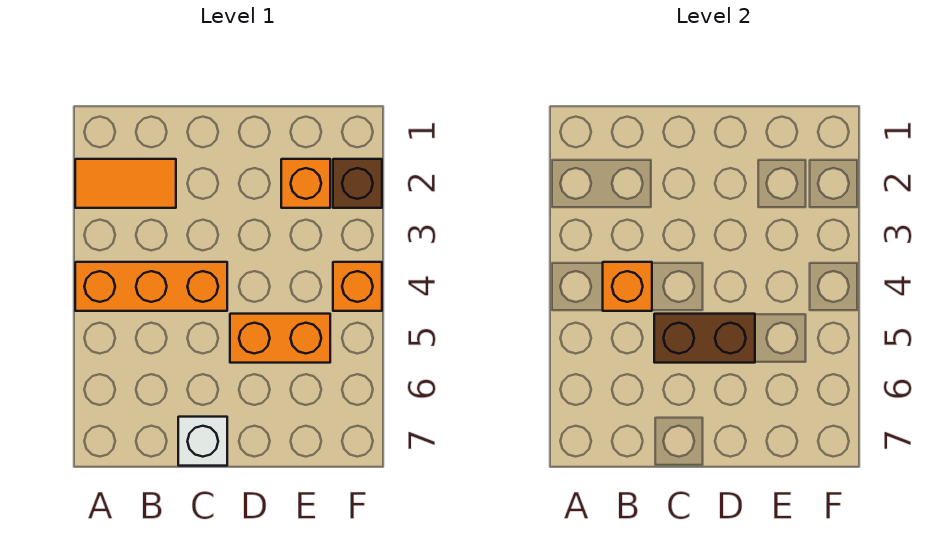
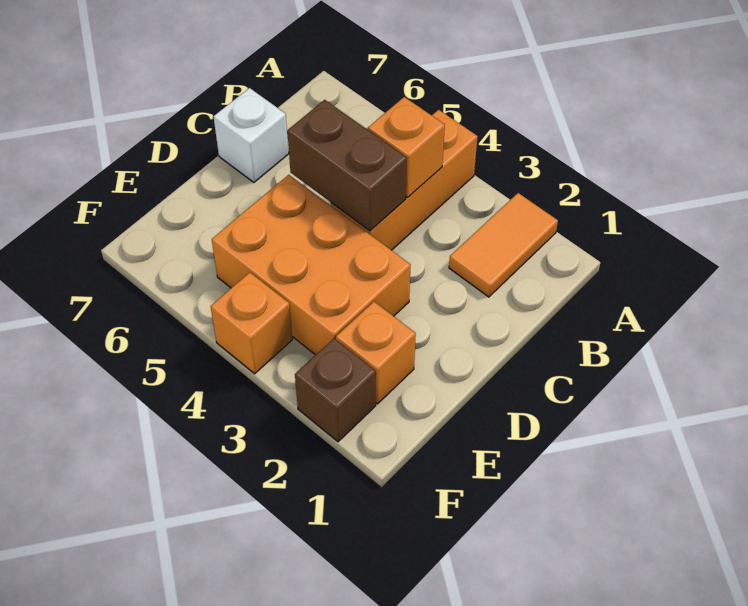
brown 1x2 brick [654,314,755,363] -> brown 1x2 brick turned to [287,100,407,231]
orange 1x2 brick [230,314,330,363] -> orange 2x3 brick [212,175,411,355]

